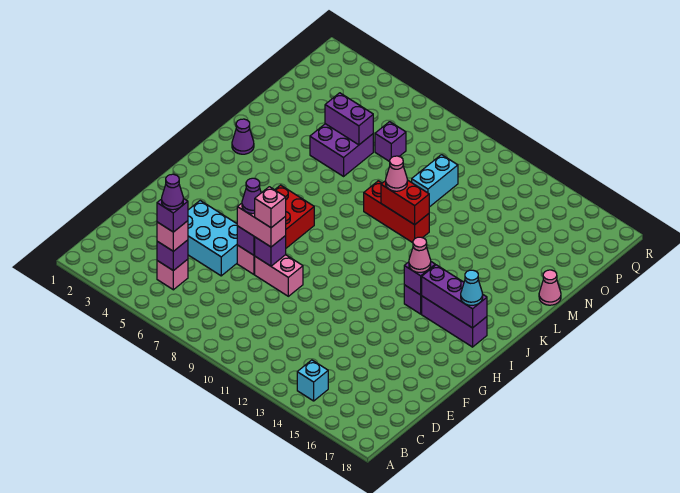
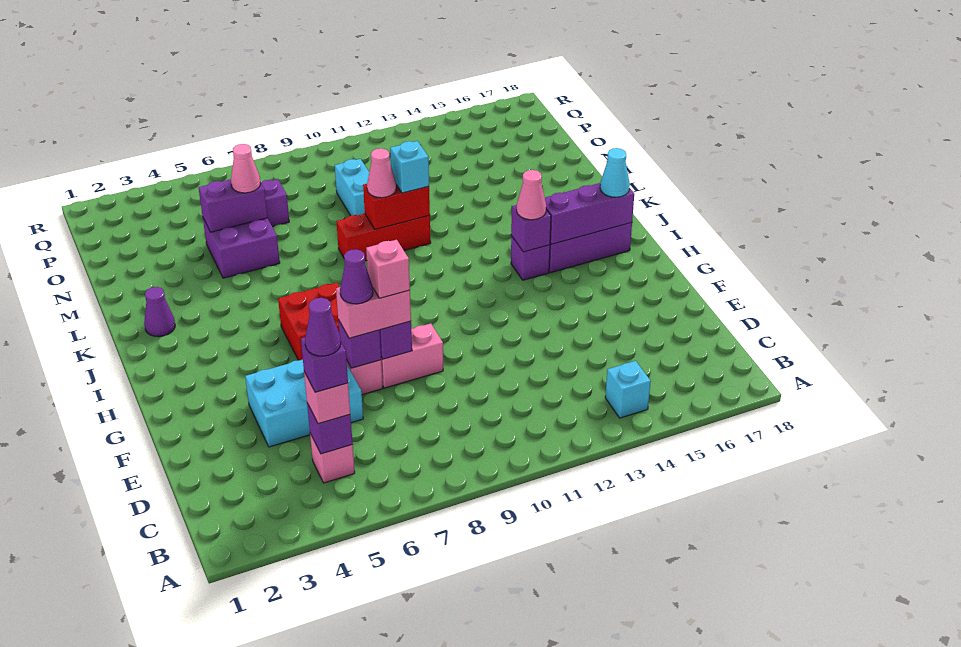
none -> cyan 1x1 brick [390,141,429,193]
pink 1x1 cone [539,270,561,305] -> pink 1x1 cone moved to [231,144,261,193]

